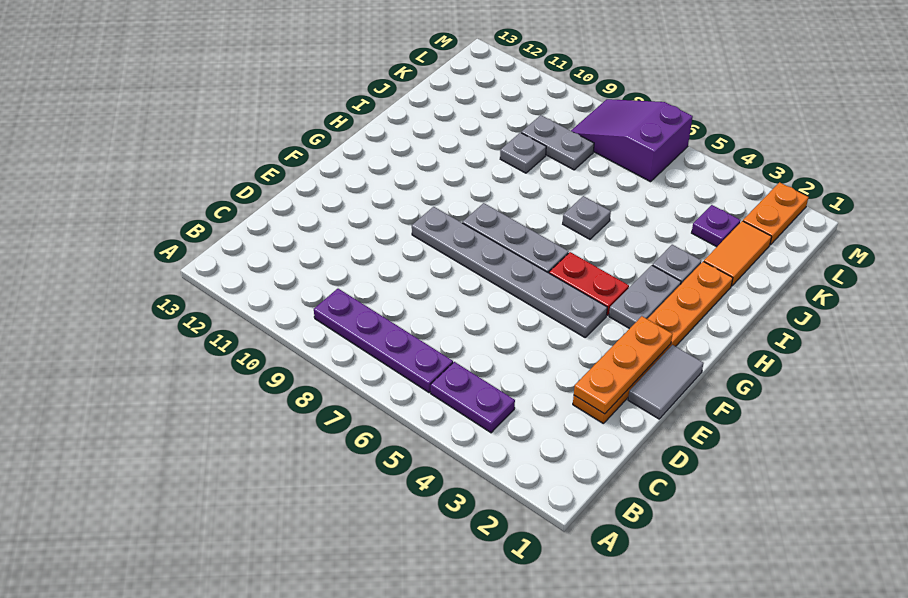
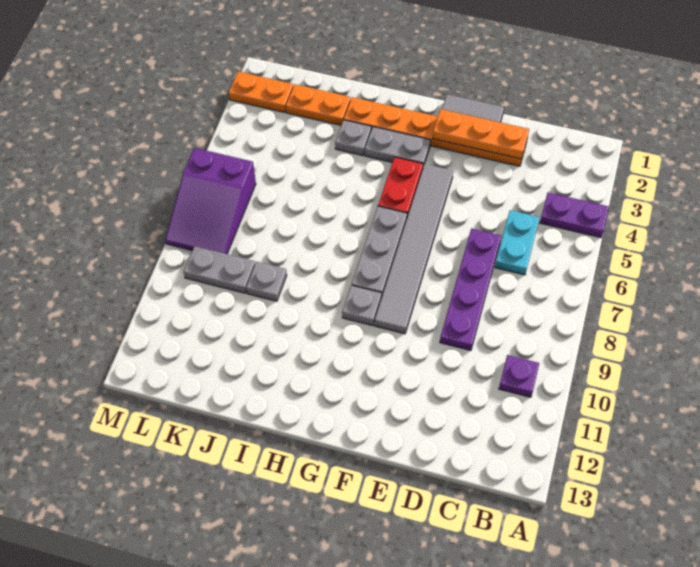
purple 1x2 plate [431,362,515,433] -> purple 1x2 plate turned to [540,193,609,238]
purple 1x4 plate [314,289,453,392] -> purple 1x4 plate moved to [440,228,501,351]
none -> cyan 1x2 plate [495,210,540,275]
grey 1x6 plate [412,207,607,337] -> grey 1x6 tile [374,164,453,334]
grey 1x1 plate [563,196,611,239] -> grey 1x1 plate moved to [342,285,382,326]
orange 1x2 tile [704,221,772,286] -> orange 1x2 plate [286,84,350,125]
purple 1x1 plate [692,205,741,247] -> purple 1x1 plate moved to [499,355,539,397]
grey 1x2 plate [521,115,594,170] -> grey 1x2 plate turned to [184,246,255,293]

